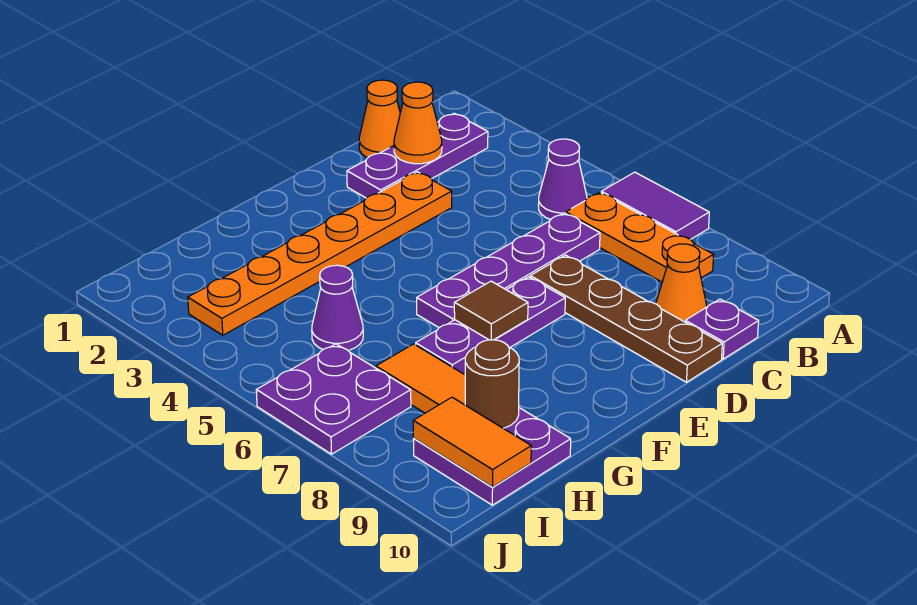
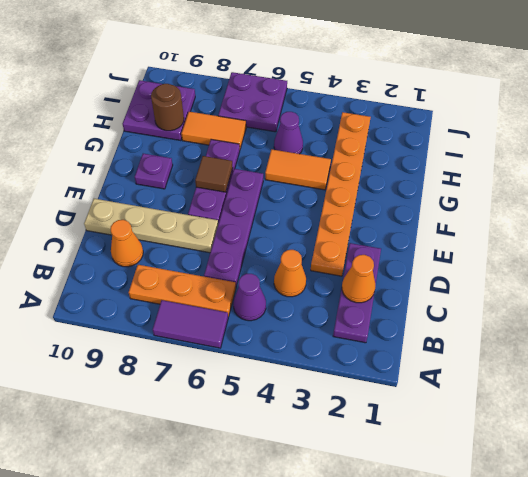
orange 1x1 cone [359,80,400,158] -> orange 1x1 cone moved to [274,250,306,297]
purple 1x1 plate [685,299,759,359] -> purple 1x1 plate moved to [135,154,173,189]
brown 1x4 plate [530,255,722,382] -> tan 1x4 plate [84,199,218,253]
orange 1x2 tile [413,397,531,487] -> orange 1x2 tile moved to [265,149,331,190]

